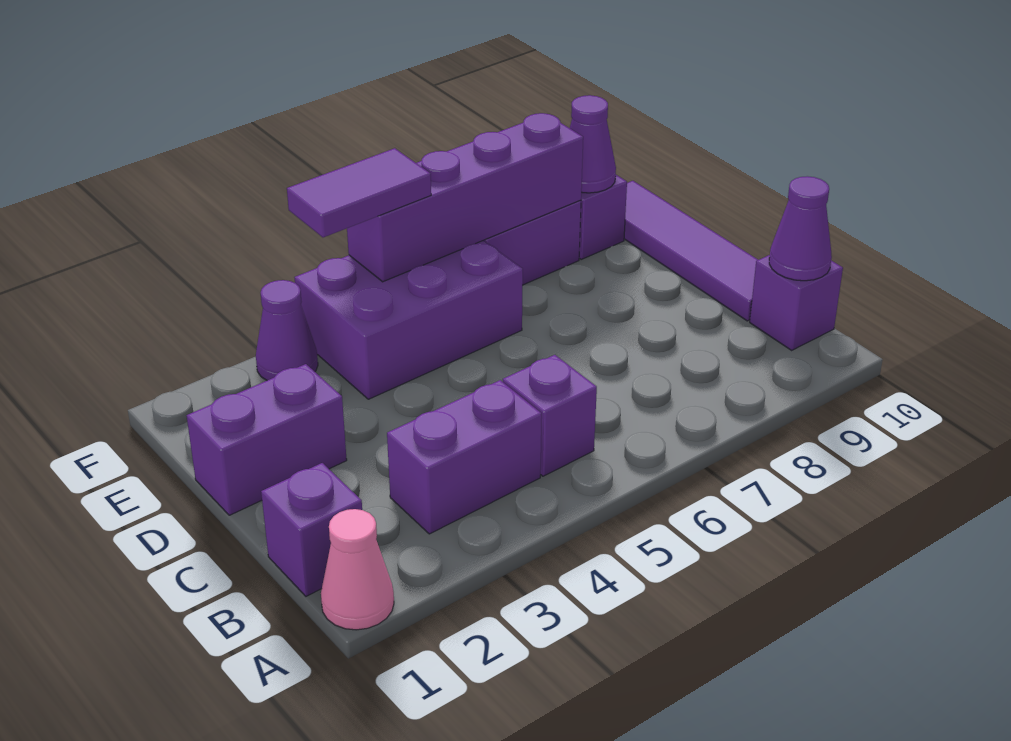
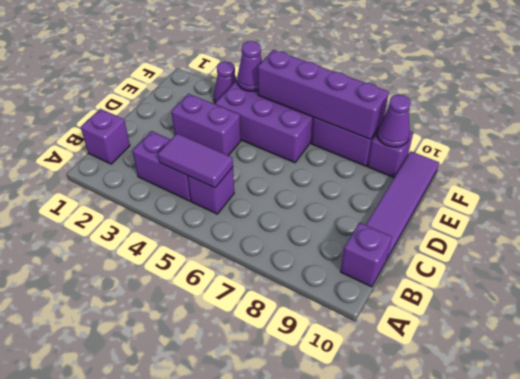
pink 1x1 cone [321,509,394,630] -> none
purple 1x1 cone [769,176,832,281] -> purple 1x1 cone moved to [237,41,262,91]
purple 1x2 brick [187,364,347,515] -> purple 1x2 brick moved to [171,94,241,156]
purple 1x2 tile [287,148,431,237] -> purple 1x2 tile moved to [158,134,233,188]

